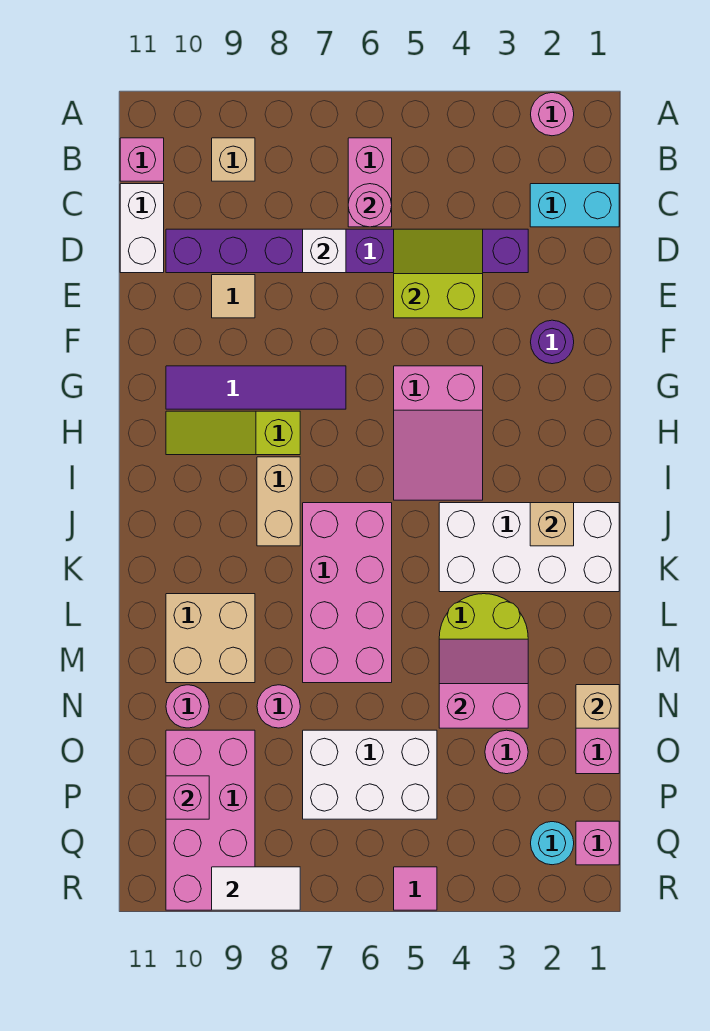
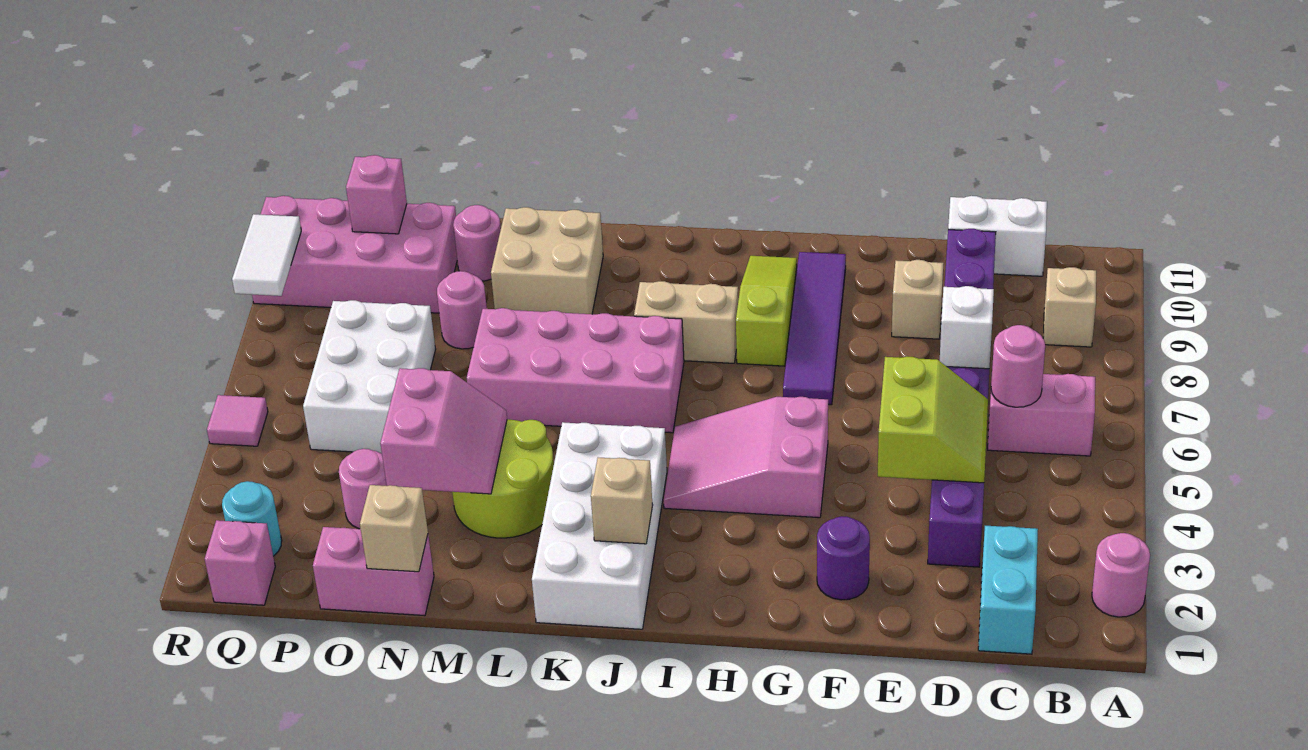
pink 1x1 brick [120,138,164,181] -> none
tan 1x1 tile [212,275,255,318] -> tan 1x1 brick [892,260,944,339]

